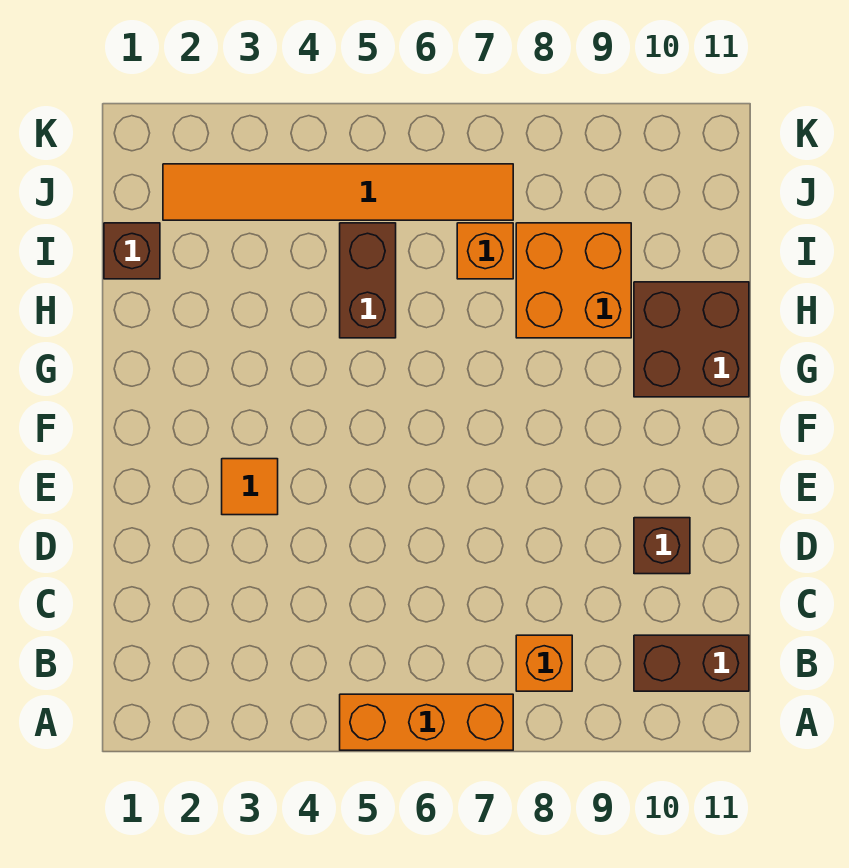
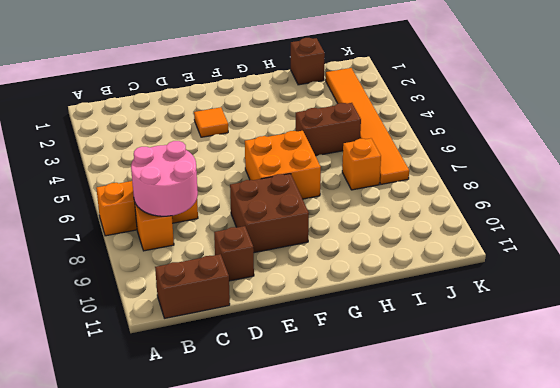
orange 1x3 brick [340,694,513,750] -> orange 1x3 brick turned to [96,181,198,236]
none -> pink 2x2 round brick [131,141,198,216]
brown 1x2 brick [634,635,749,691] -> brown 1x2 brick turned to [155,254,230,318]
brown 2x2 brick [634,282,749,397] -> brown 2x2 brick moved to [230,174,309,253]
orange 2x2 brick [516,223,631,338] -> orange 2x2 brick moved to [245,131,321,199]

